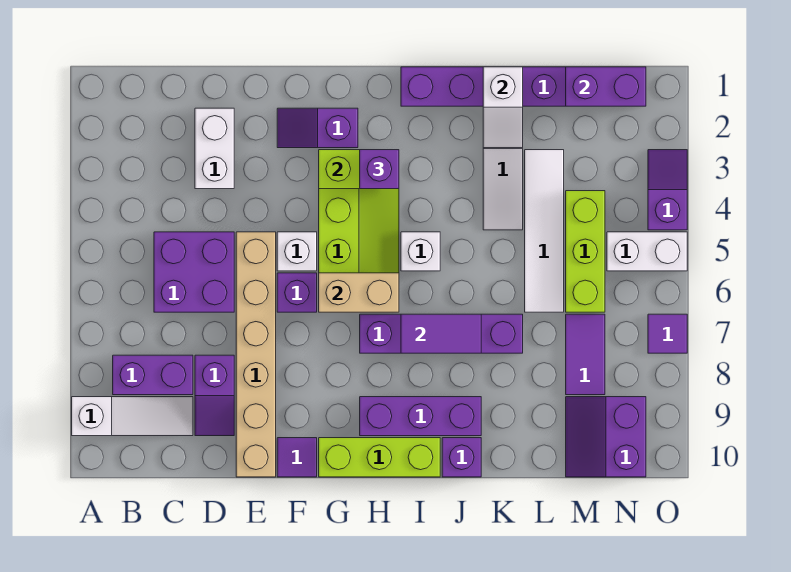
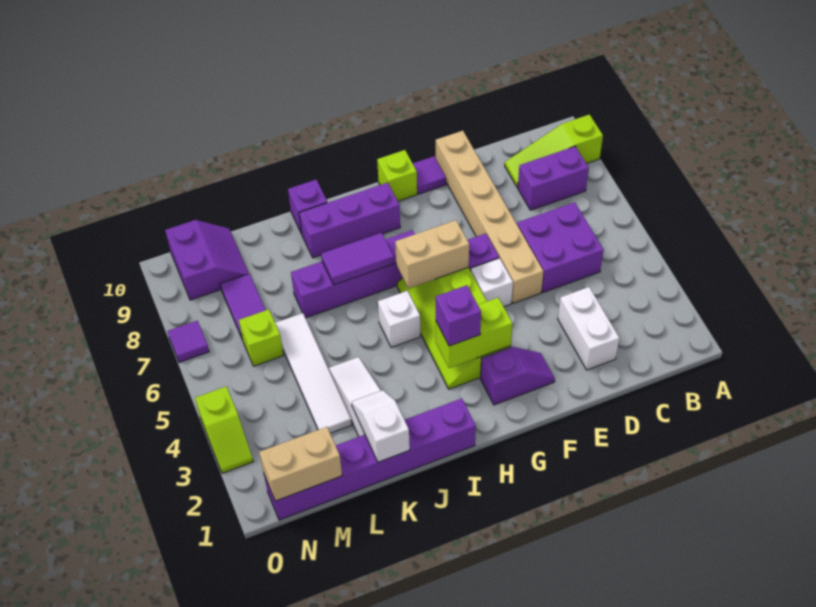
white 1x3 slope [72,397,193,436] -> lime 1x3 slope [505,115,603,187]
purple 1x2 slope [195,355,234,436] -> none
lime 1x3 brick [319,438,440,477] -> lime 1x1 brick [377,150,417,201]
purple 1x2 brick [566,67,646,106] -> tan 1x2 brick [259,427,342,501]
lime 1x3 brick [566,191,605,312] -> lime 1x1 brick [239,309,284,366]
white 1x2 brick [607,232,687,271] -> none
purple 1x2 slope [648,150,687,230] -> lime 1x2 slope [195,386,254,473]

